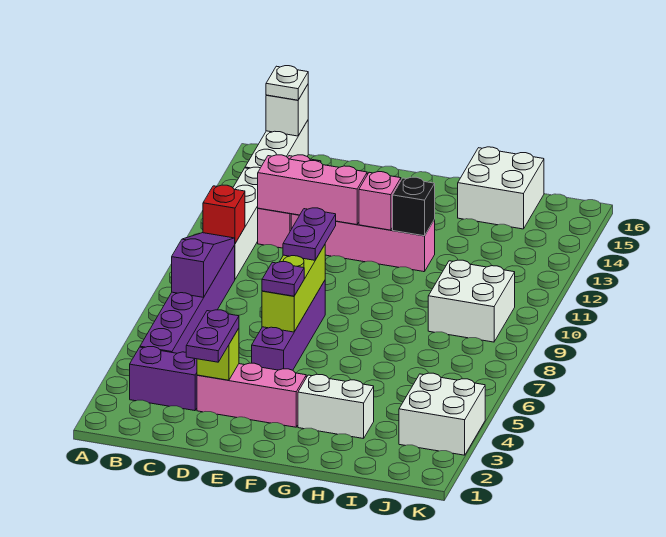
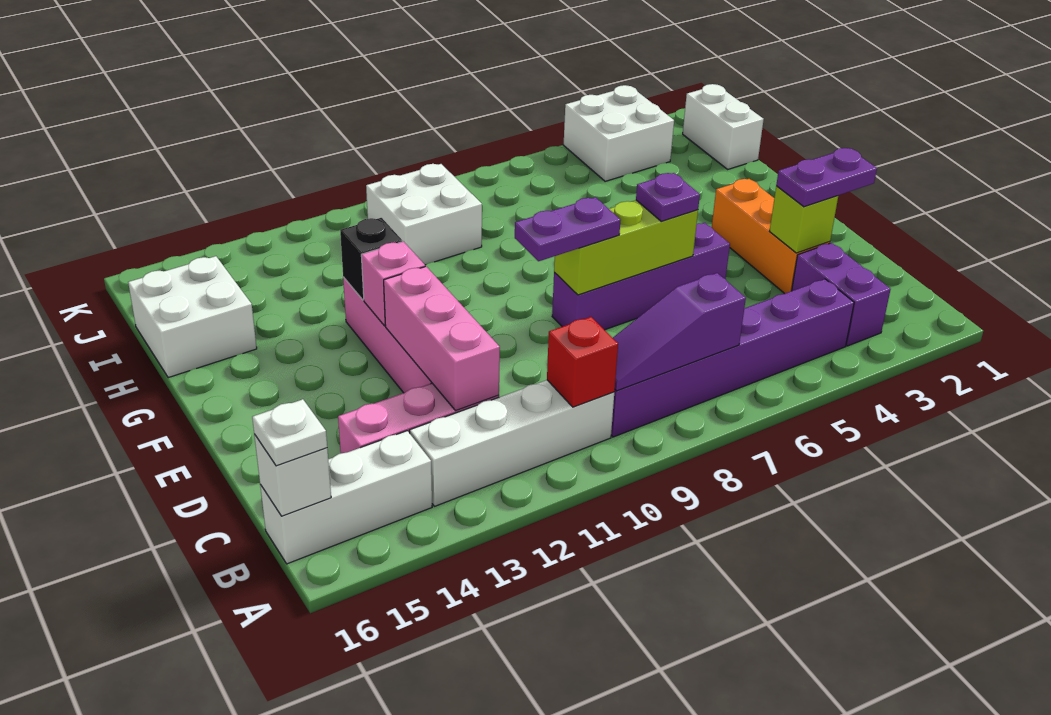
pink 1x3 brick [197,363,306,427] -> orange 1x3 brick [712,179,830,294]
white 1x2 brick [298,374,374,439] -> white 1x2 brick moved to [683,84,764,169]

